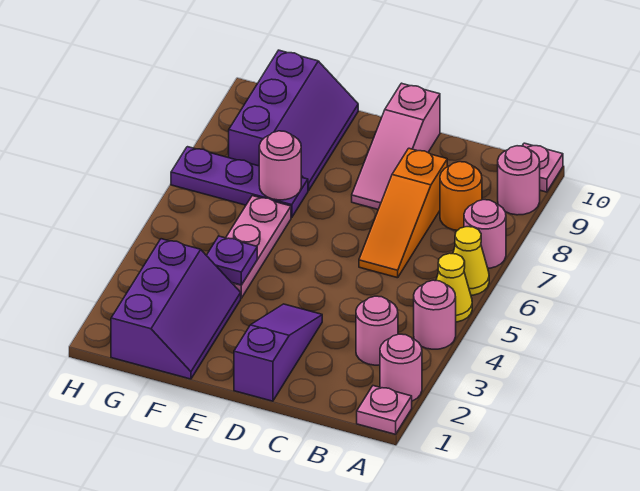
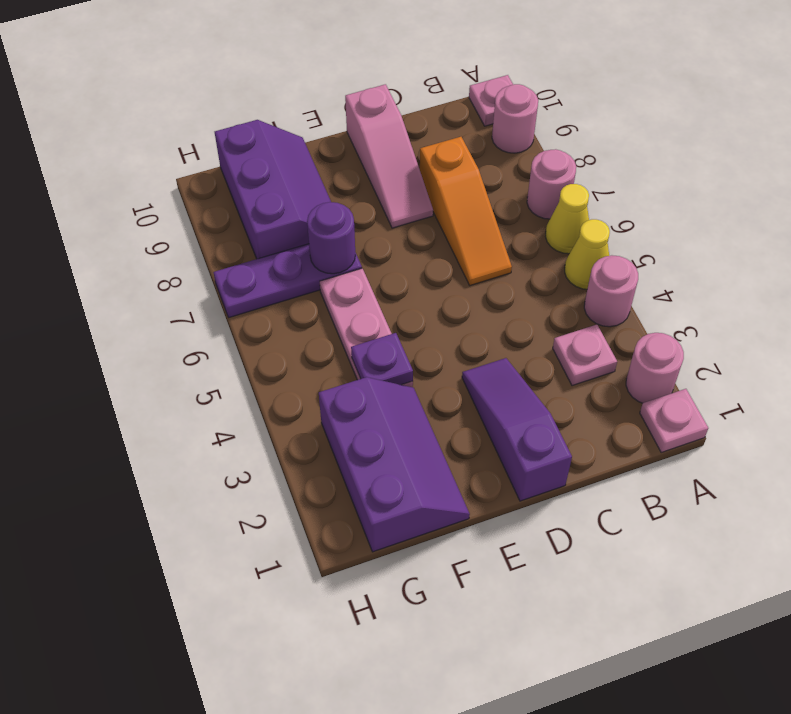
pink 1x1 round brick [356,296,398,365] -> pink 1x1 plate [553,325,617,386]
orange 1x1 round brick [440,162,482,230] -> none
pink 1x1 round brick [259,131,301,200] -> purple 1x1 round brick [307,202,355,274]

